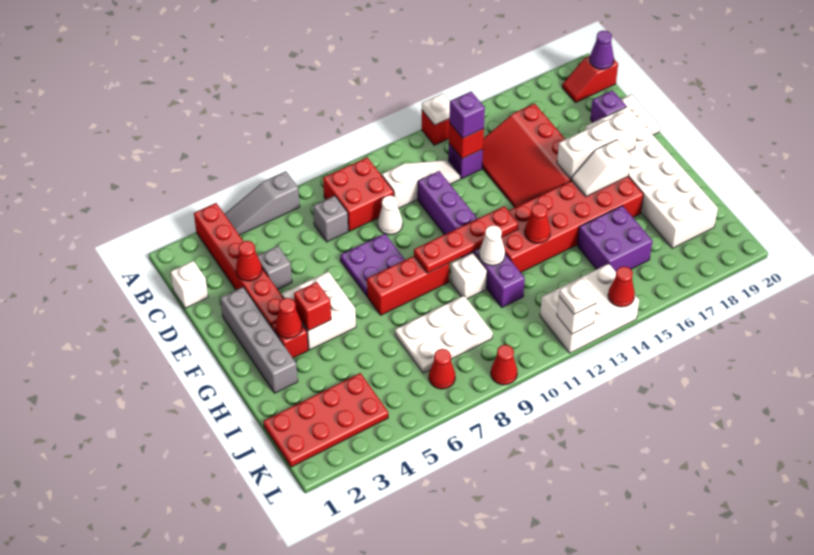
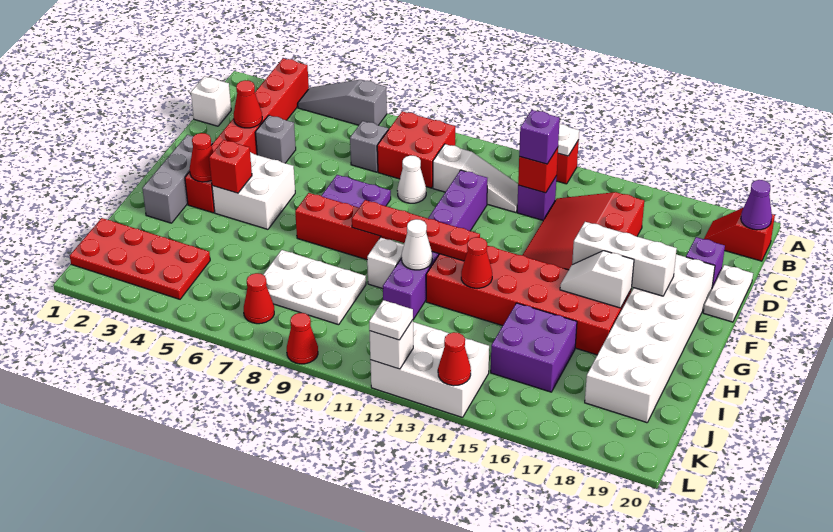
grey 1x4 brick [220,287,298,393] -> grey 1x3 brick [142,135,213,223]

